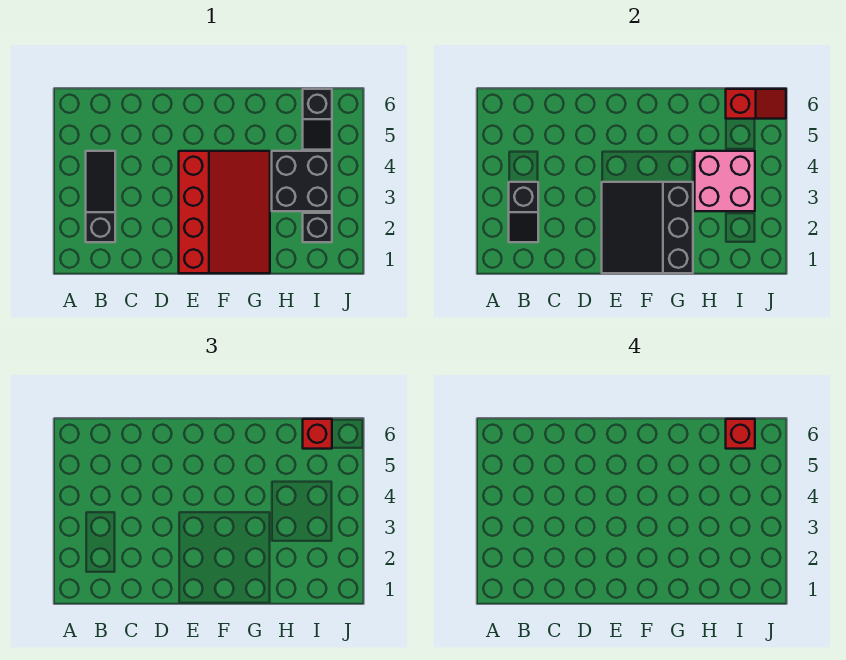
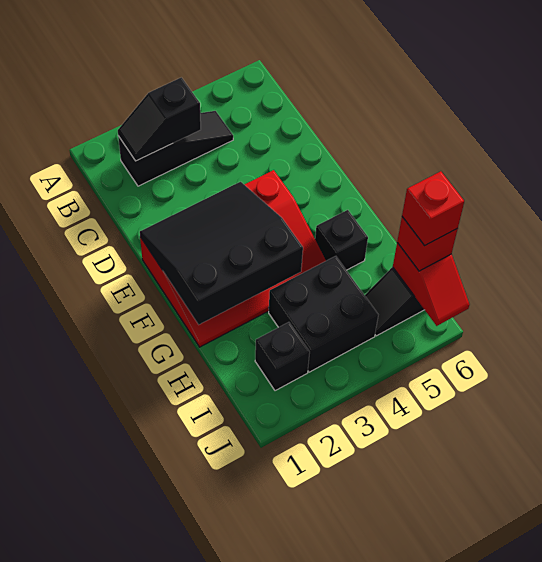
none -> black 1x1 brick [315,210,368,270]
pink 2x2 brick [695,151,755,211] -> none

